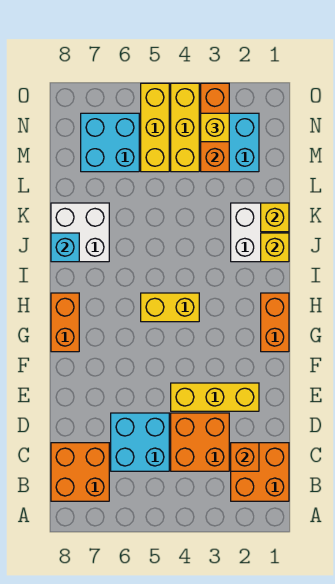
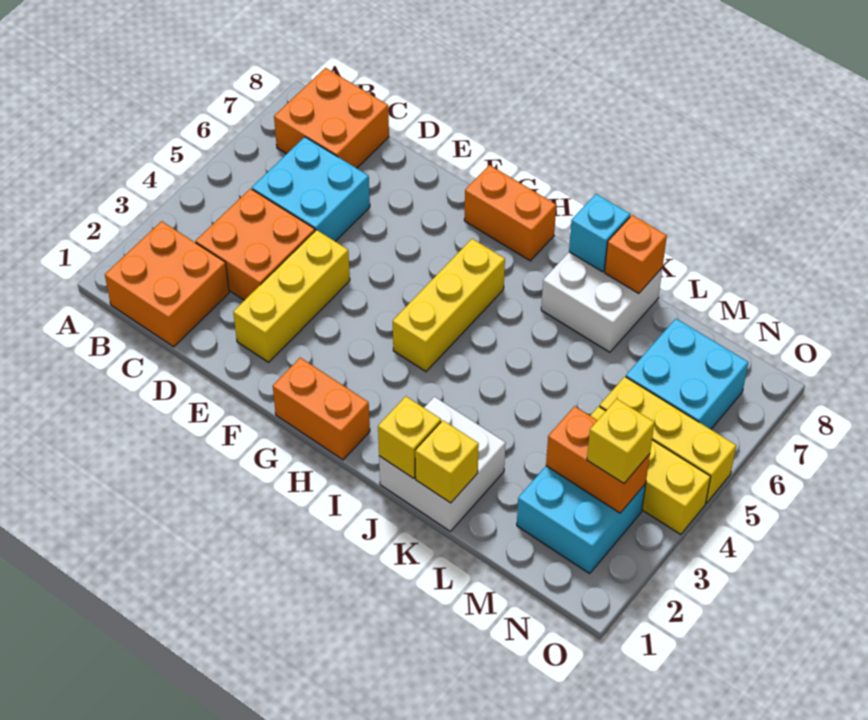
orange 1x1 brick [231,443,259,471] -> orange 1x1 brick moved to [605,215,667,293]
yellow 1x2 brick [141,293,199,322] -> yellow 1x3 brick [393,239,505,371]
orange 1x3 brick [201,83,229,172] -> orange 1x2 brick [546,406,650,513]

